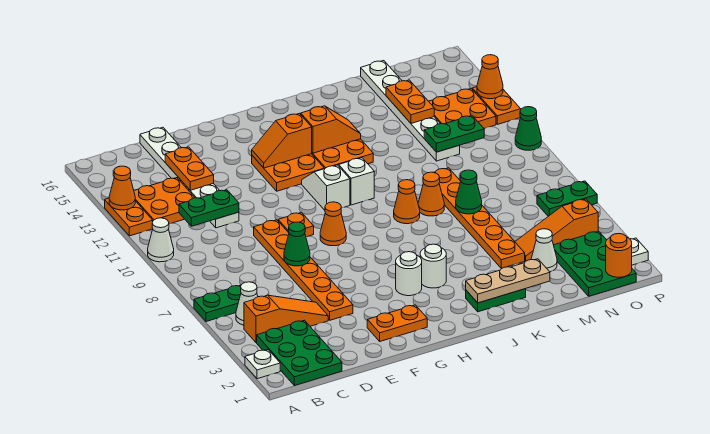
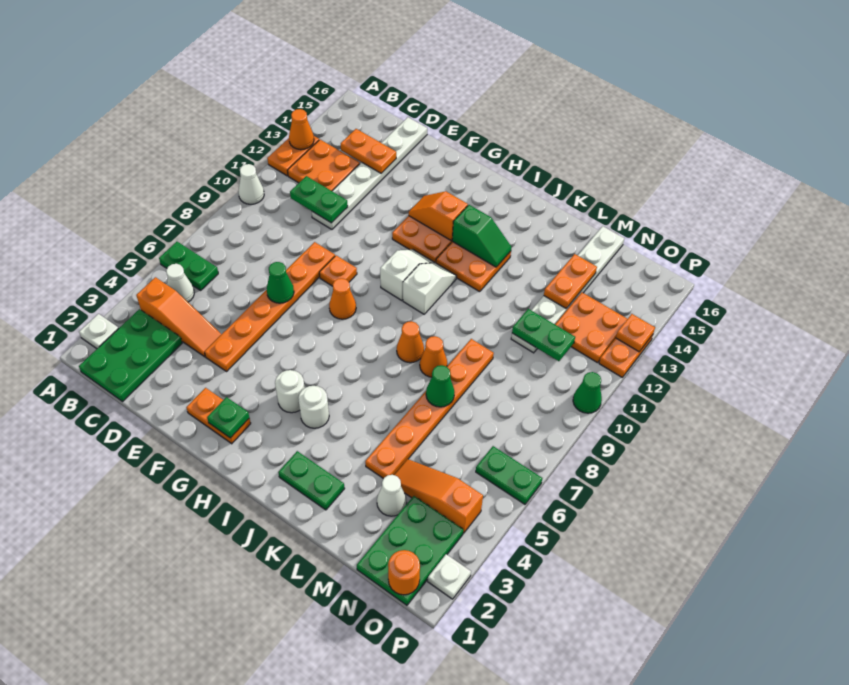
orange 1x2 plate [165,147,214,190] -> orange 1x2 plate turned to [341,129,396,173]
none -> green 1x1 plate [207,397,249,438]
orange 1x2 slope [301,106,361,153] -> green 1x2 slope [452,205,512,267]
tan 1x3 plate [466,259,550,303] -> none
orange 1x1 cone [477,55,503,99] -> orange 1x1 plate [616,314,655,352]

